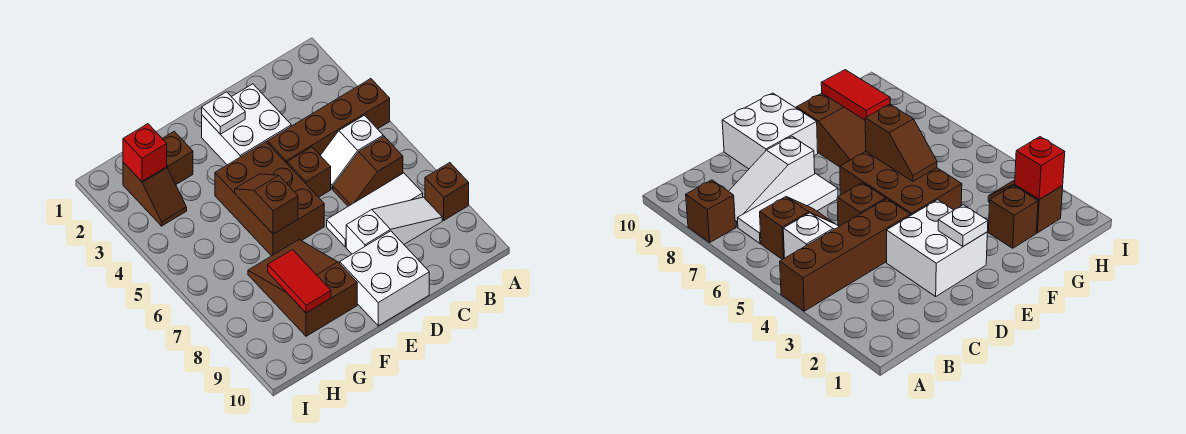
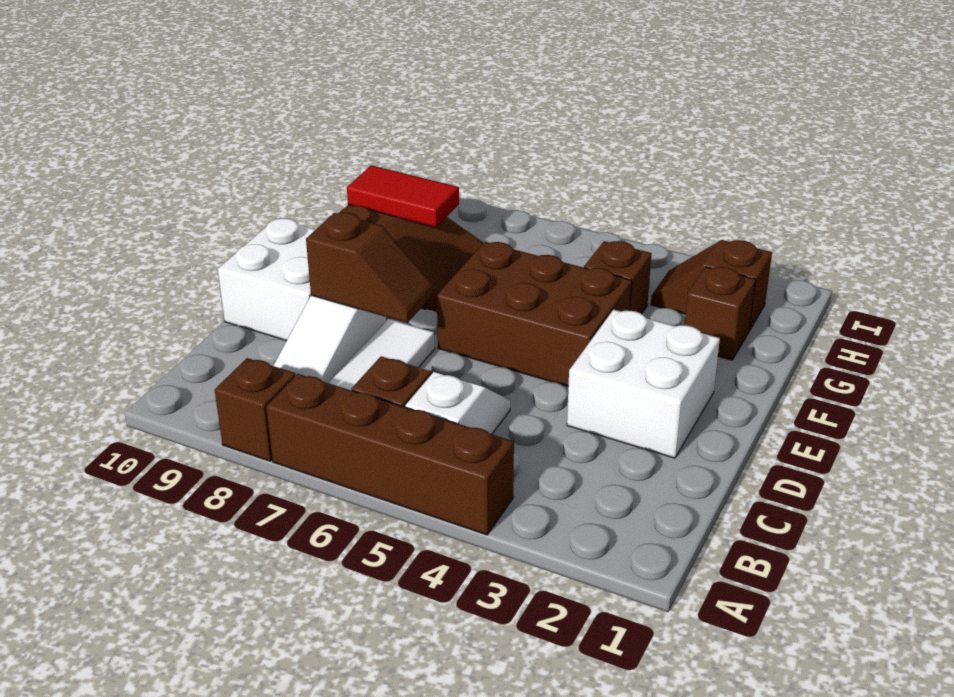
brown 1x4 brick [267,79,390,163] -> brown 1x4 brick turned to [266,374,514,535]
brown 1x1 brick [287,147,331,197] -> brown 1x1 brick moved to [584,241,652,314]
white 1x1 plate [202,92,245,134] -> none
brown 1x2 slope [235,174,298,234] -> brown 1x2 slope moved to [306,213,433,323]
red 1x1 brick [123,124,167,181] -> none

